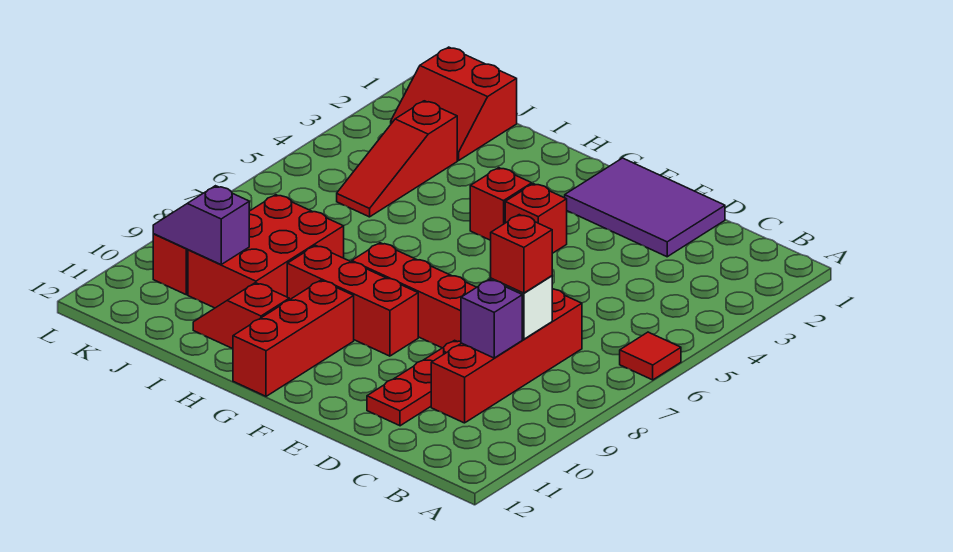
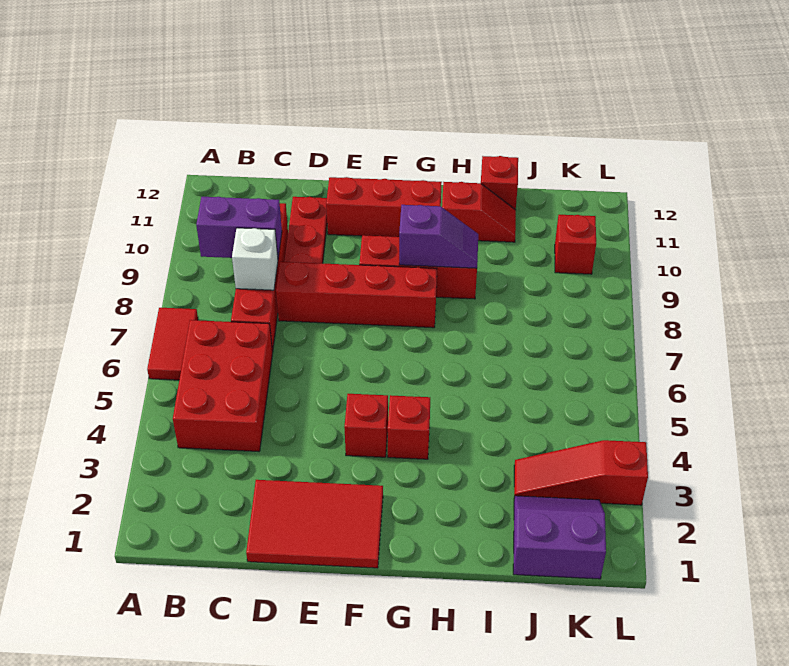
red 1x1 tile [620,332,681,380] -> red 1x2 tile [147,308,198,380]
red 1x1 brick [491,215,552,293] -> red 1x1 brick moved to [481,156,518,210]
purple 1x1 brick [461,280,522,358] -> purple 1x2 brick [196,197,282,258]
purple 2x3 tile [565,158,725,257] -> red 2x3 tile [246,480,383,568]
red 1x3 brick [233,280,354,396] -> red 1x3 brick turned to [326,177,442,237]
red 2x3 brick [188,195,344,308] -> red 2x3 brick moved to [173,320,273,451]
red 2x2 slope [391,47,517,161] -> purple 2x2 slope [513,496,606,579]
red 1x3 slope [337,101,457,217] -> red 1x3 slope turned to [514,440,648,505]
purple 1x2 slope [153,186,249,264] -> purple 1x2 slope moved to [399,205,478,268]

